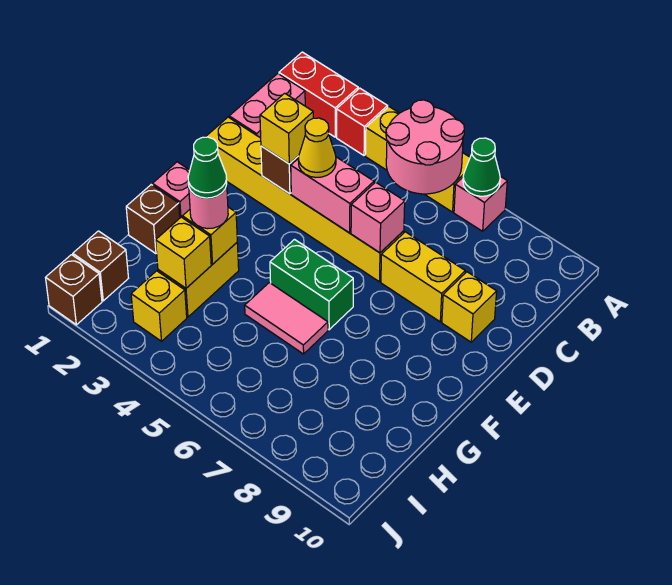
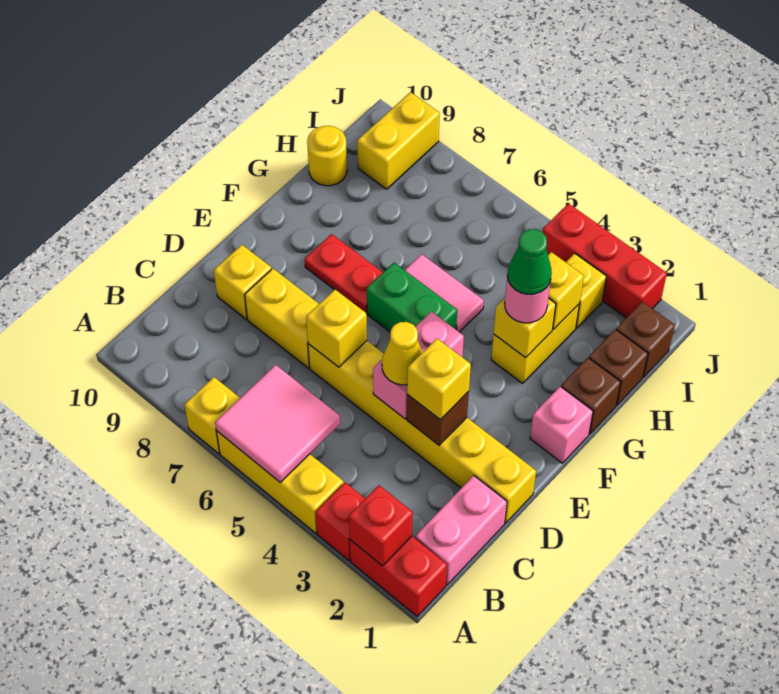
none -> red 1x1 brick [349,485,413,566]
pink 2x2 round brick [386,100,464,194] -> pink 2x2 tile [215,365,340,482]
pink 1x1 brick [454,176,507,231] -> yellow 1x1 brick [184,377,240,454]
green 1x1 cone [463,138,500,196] -> none
pink 1x2 brick [291,157,374,233] -> pink 1x2 brick turned to [373,311,464,419]
pink 1x1 brick [351,182,405,253] -> yellow 1x1 brick [306,290,367,367]
none -> red 1x2 plate [305,234,383,313]
none -> yellow 1x1 round brick [307,126,347,186]
none -> yellow 1x2 brick [357,92,440,189]
brown 1x1 brick [46,255,102,325] -> brown 1x1 brick moved to [589,329,648,405]
none -> red 1x3 brick [543,204,667,318]

